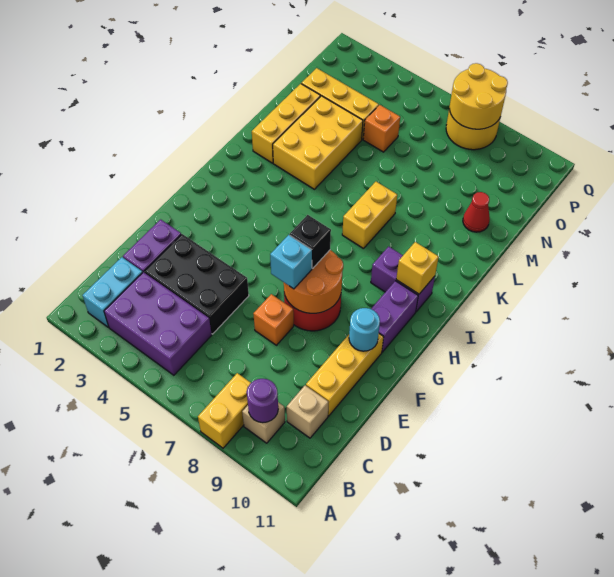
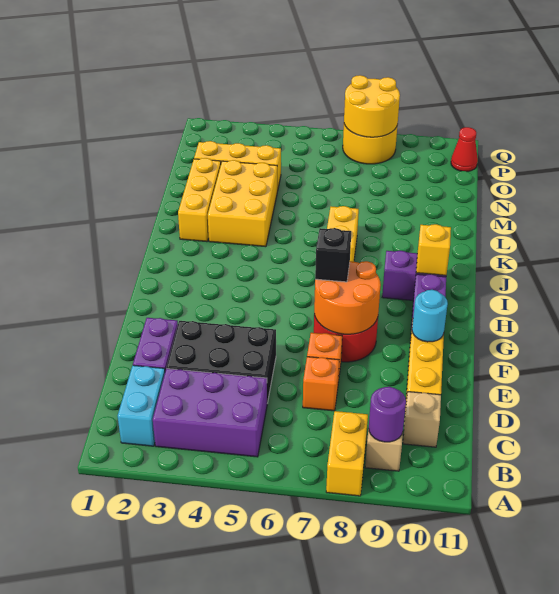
cyan 1x1 brick [270,235,312,289] -> none
red 1x1 cone [463,192,490,232] -> red 1x1 cone moved to [451,127,478,171]
orange 1x1 brick [363,105,400,152] -> orange 1x1 brick moved to [303,357,339,411]

